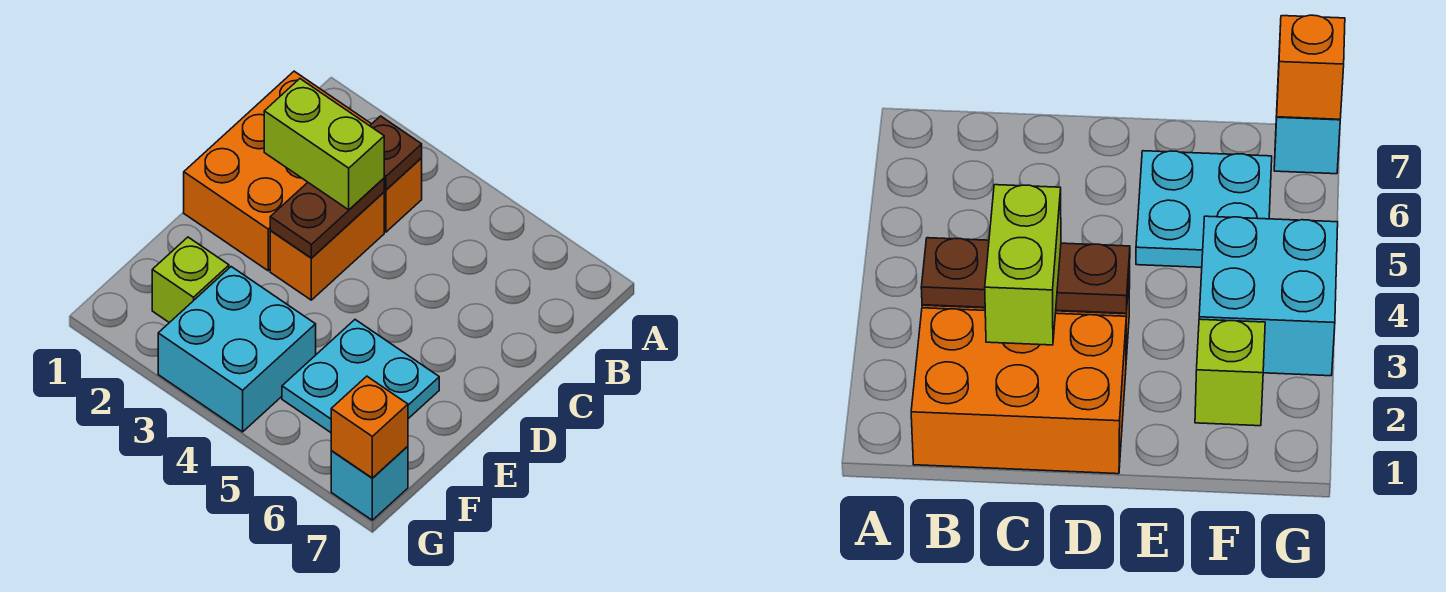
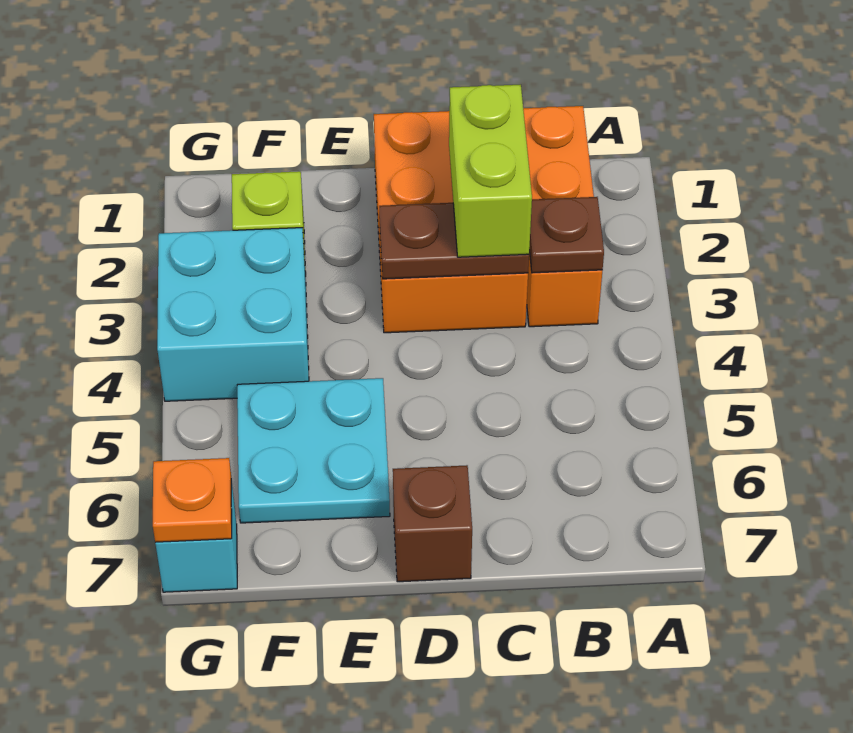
none -> brown 1x1 brick [393,465,472,582]
orange 1x1 brick [331,376,408,478] -> orange 1x1 plate [153,458,232,543]

